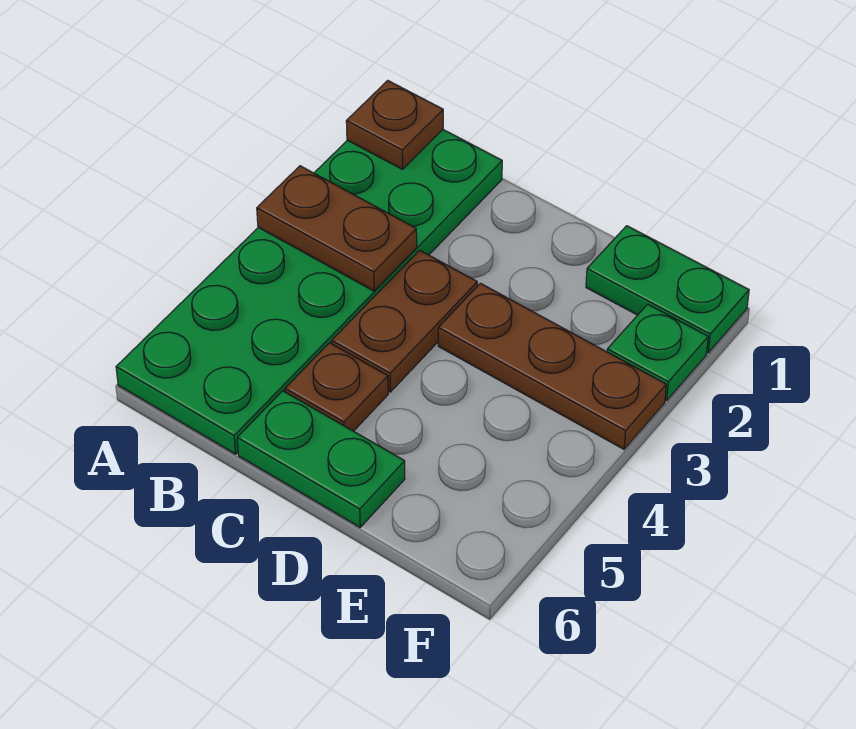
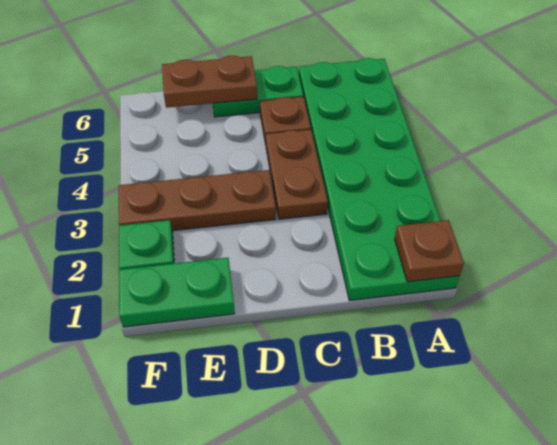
brown 1x2 plate [257,166,417,291] -> brown 1x2 plate moved to [162,56,257,108]

